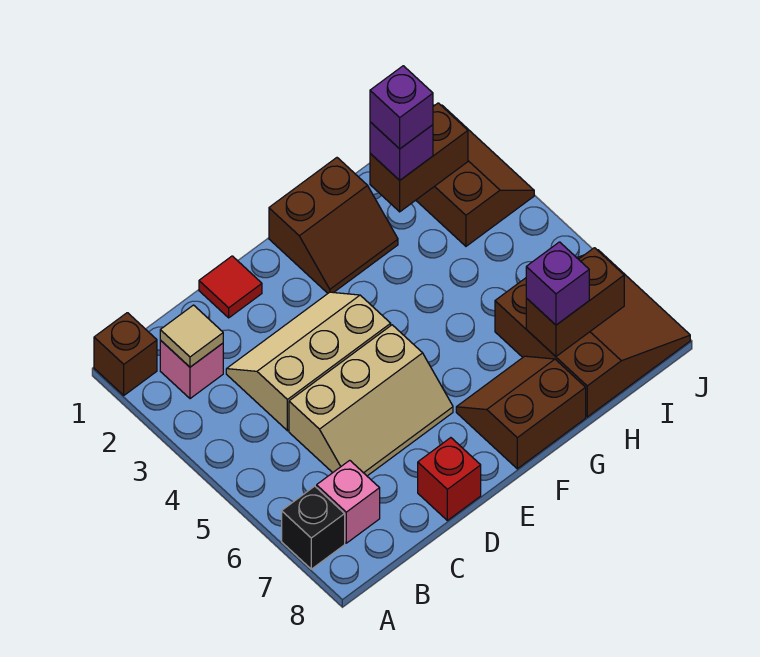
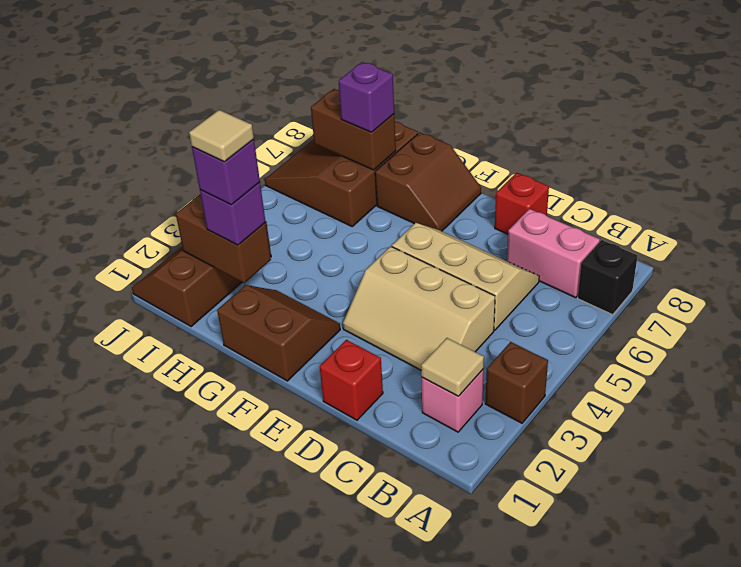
brown 1x1 brick [94,313,157,395] -> brown 1x1 brick moved to [485,342,548,423]
pink 1x1 brick [317,460,380,543] -> pink 1x2 brick [507,209,600,298]
red 1x1 tile [199,256,262,318] -> red 1x1 brick [320,340,383,420]
brown 2x2 slope [456,356,586,469] -> brown 2x2 slope turned to [375,132,481,231]
none -> tan 1x1 tile [189,110,254,162]

